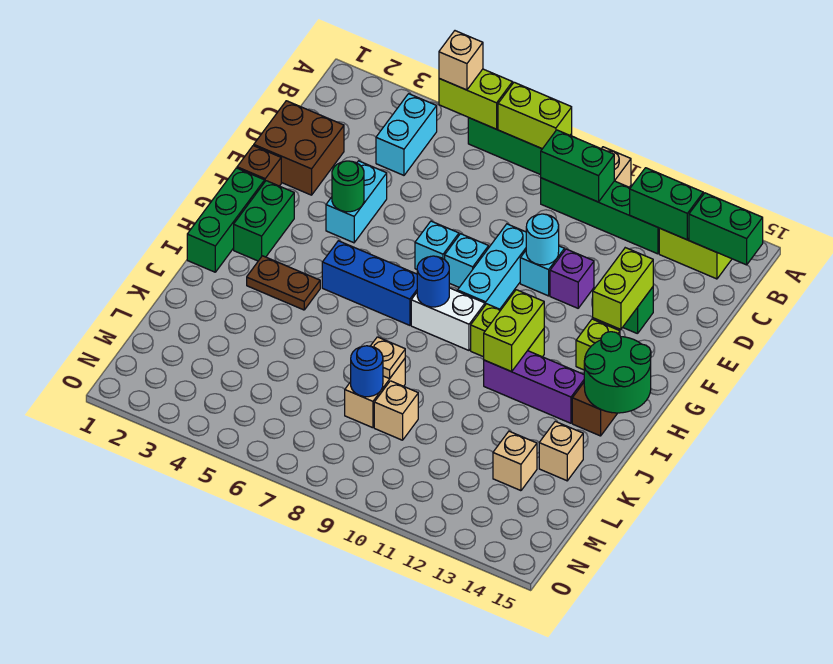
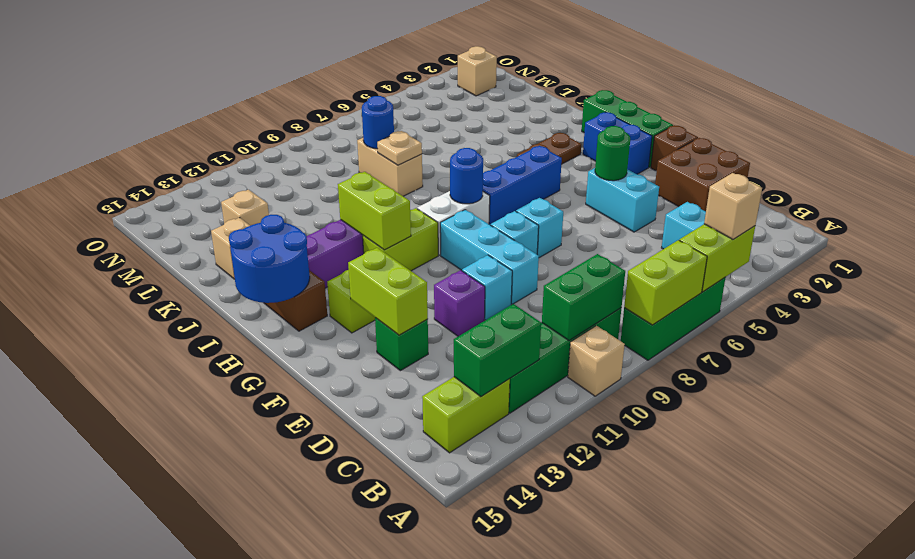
green 1x2 brick [689,193,763,265] -> none
cyan 1x1 round brick [526,214,559,265] -> none
green 1x2 brick [234,181,294,261] -> blue 1x2 brick [583,112,652,174]
green 2x2 round brick [584,332,651,413] -> blue 2x2 round brick [229,215,310,303]
tan 1x1 brick [374,381,418,440] -> tan 1x1 brick moved to [458,46,497,96]

